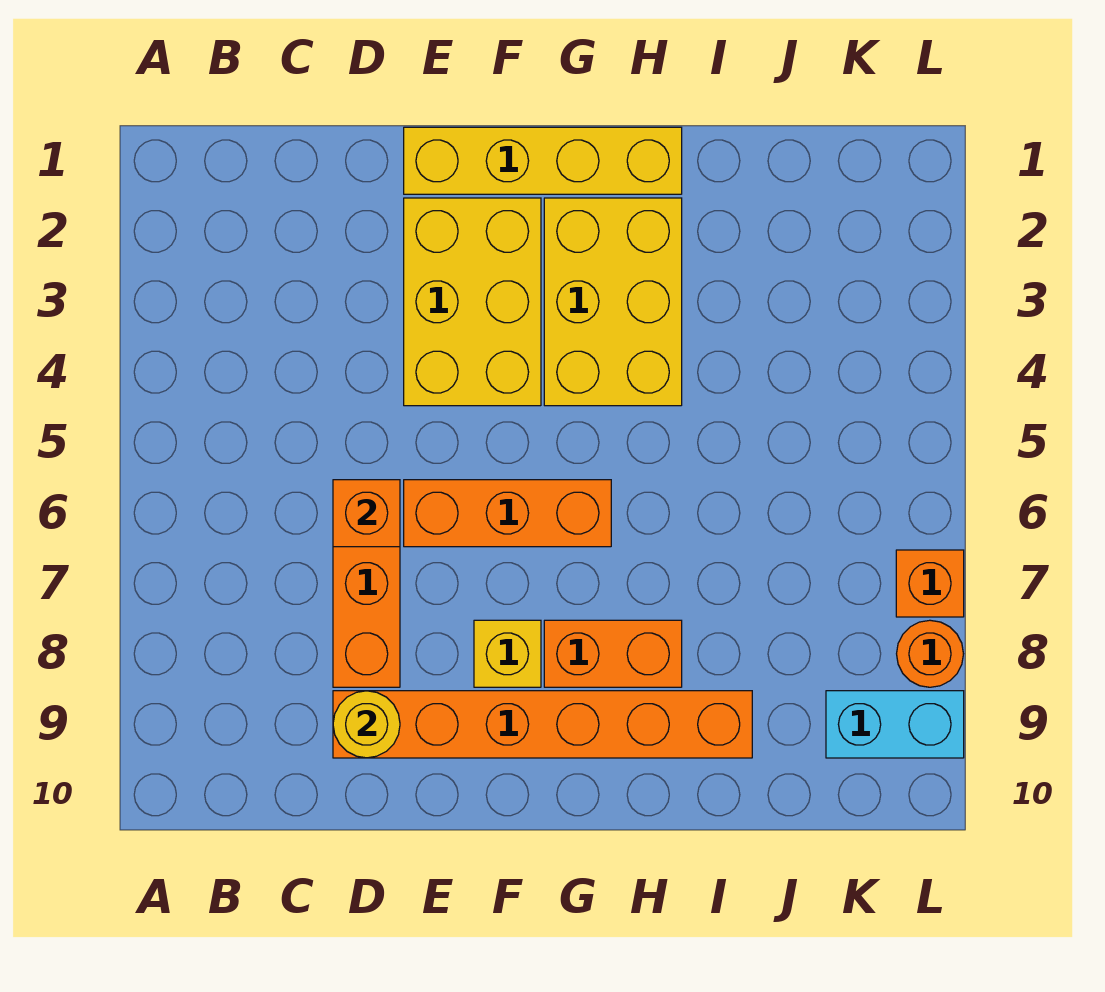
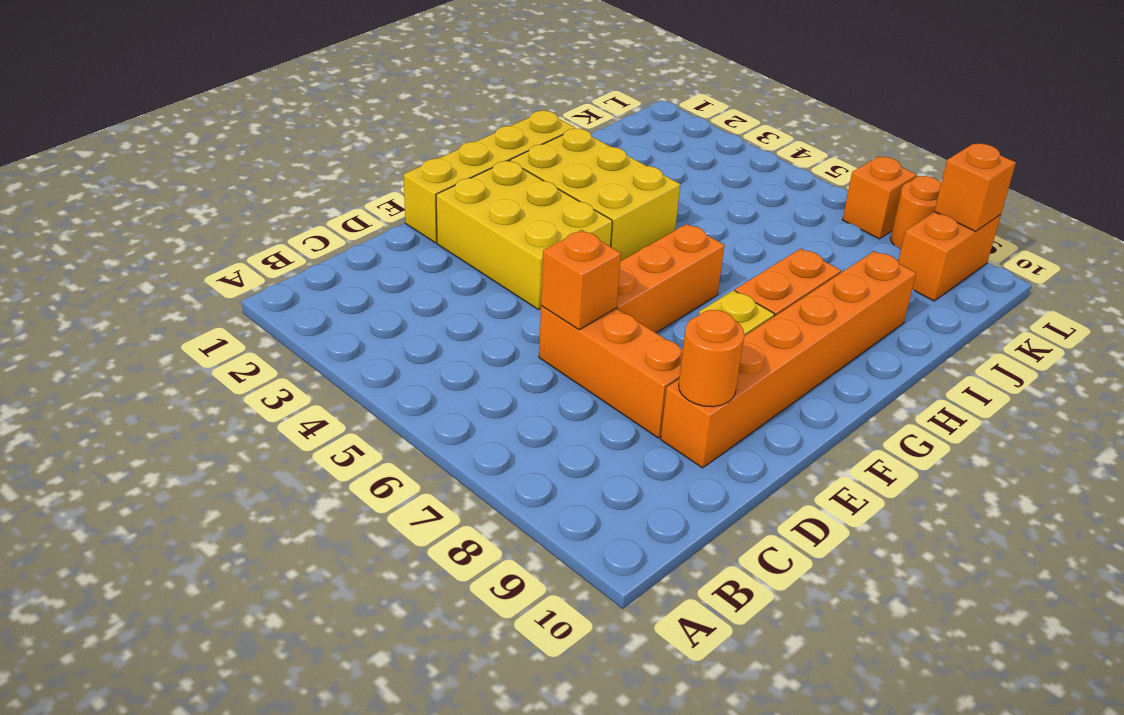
yellow 1x1 round brick [333,691,400,758] -> orange 1x1 round brick [679,310,744,407]
cyan 1x2 brick [826,691,964,758] -> orange 1x2 brick [898,212,1001,301]
none -> orange 1x1 brick [934,143,1016,231]

